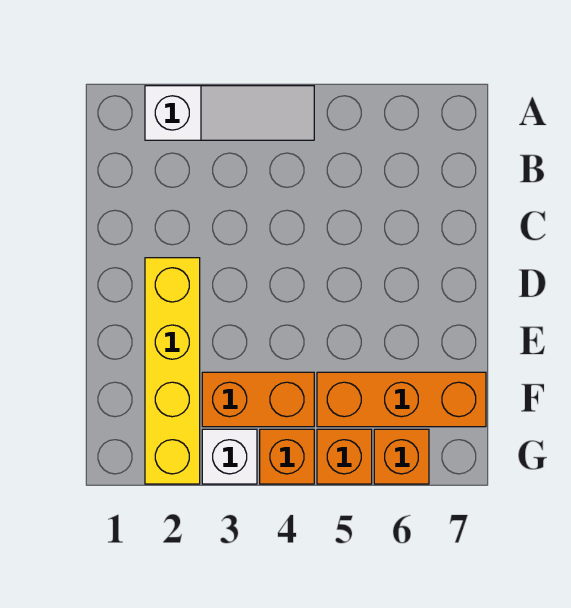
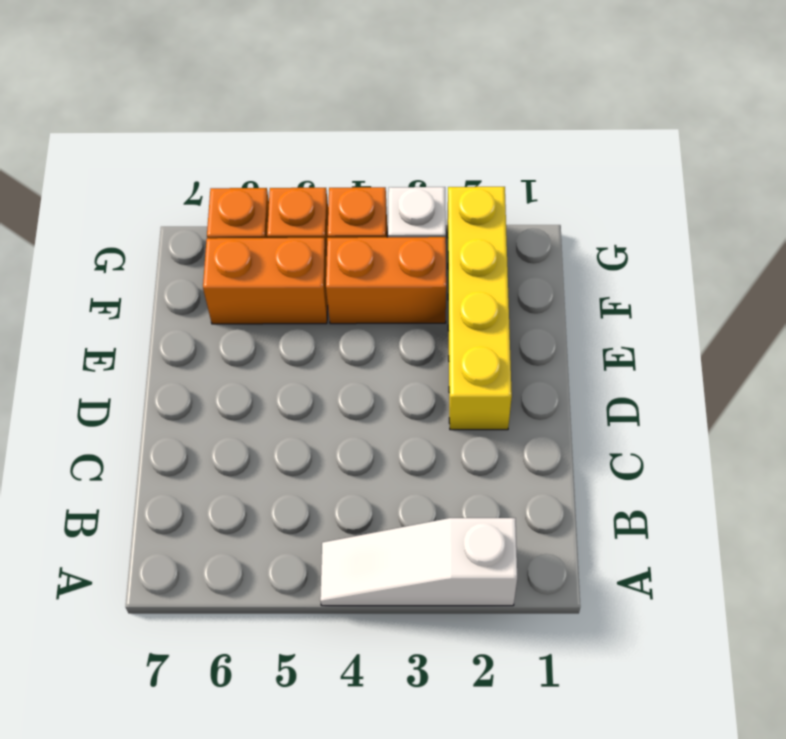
orange 1x3 brick [317,372,486,427] -> orange 1x2 brick [203,238,328,324]

